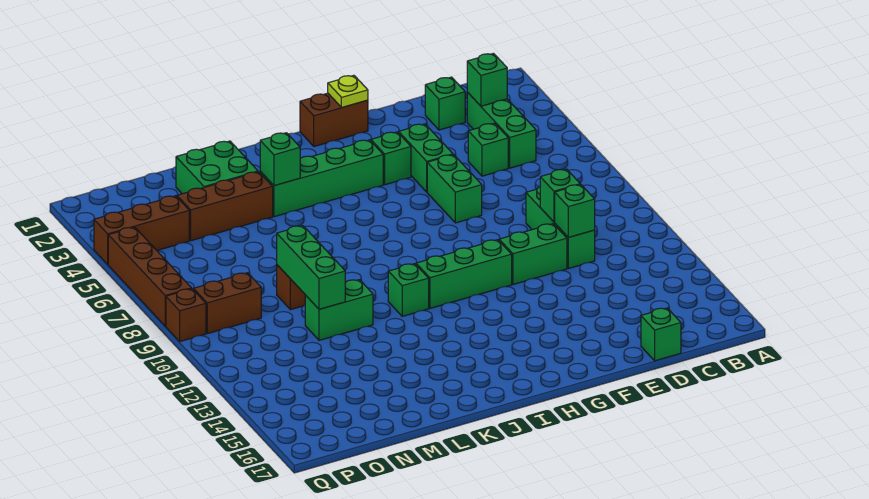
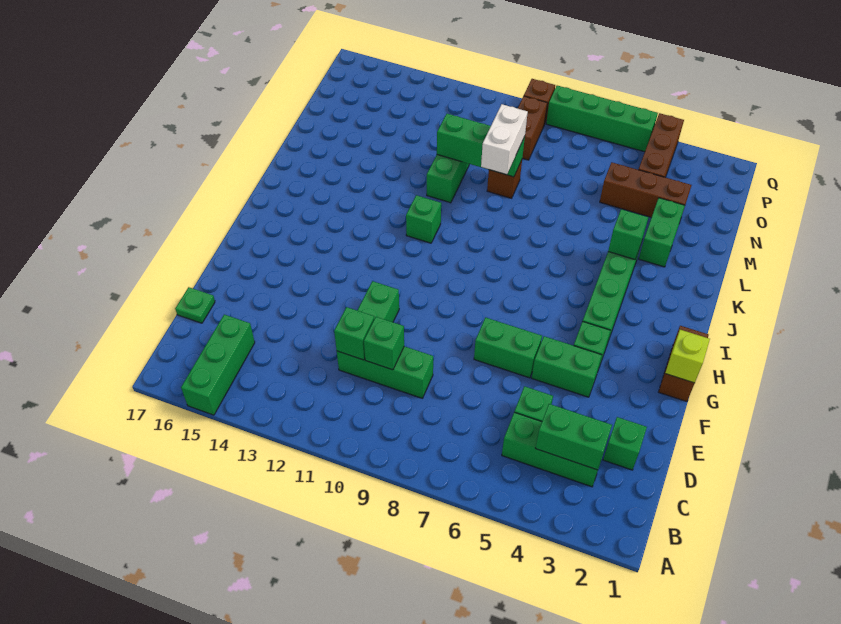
green 1x1 brick [467,53,507,106] -> green 1x2 brick [535,404,612,470]
green 1x1 brick [641,308,681,361] -> green 1x1 plate [175,287,215,323]
lime 1x1 plate [328,75,368,107] -> lime 1x1 brick [665,330,710,383]
green 1x3 brick [416,240,512,308] -> green 1x3 brick moved to [181,315,255,415]
green 2x2 brick [176,141,258,194] -> green 1x2 brick [639,198,685,267]
brown 1x3 brick [177,172,273,241] -> brown 1x3 brick turned to [600,162,691,217]
none -> white 1x2 brick [481,104,528,174]
brown 1x4 brick [108,227,192,326] -> green 1x4 brick [546,86,658,152]

